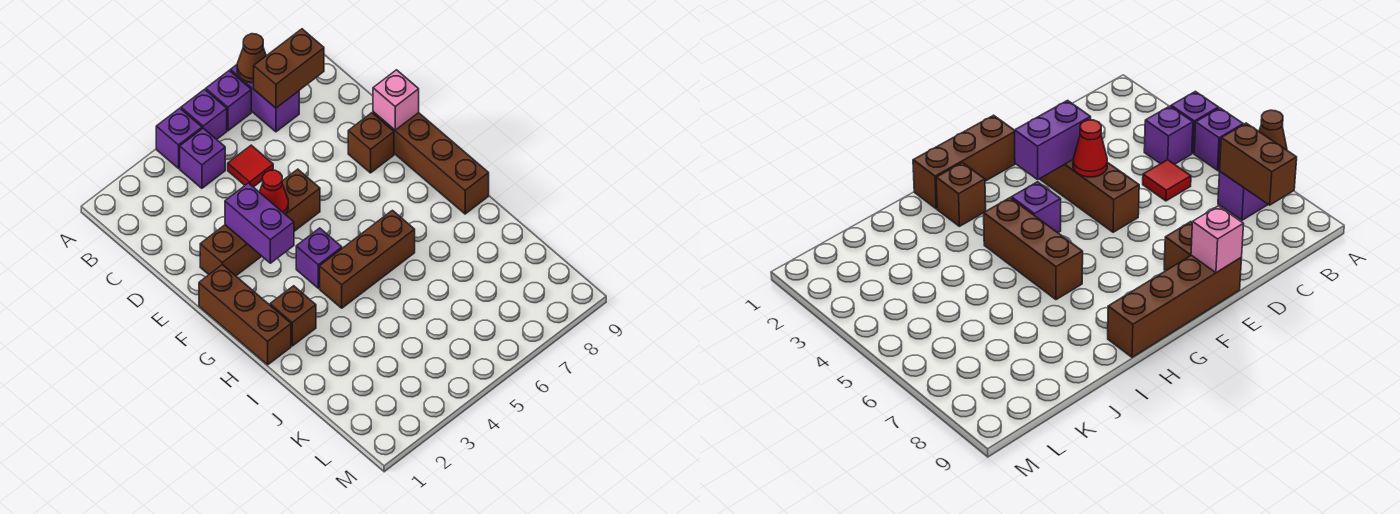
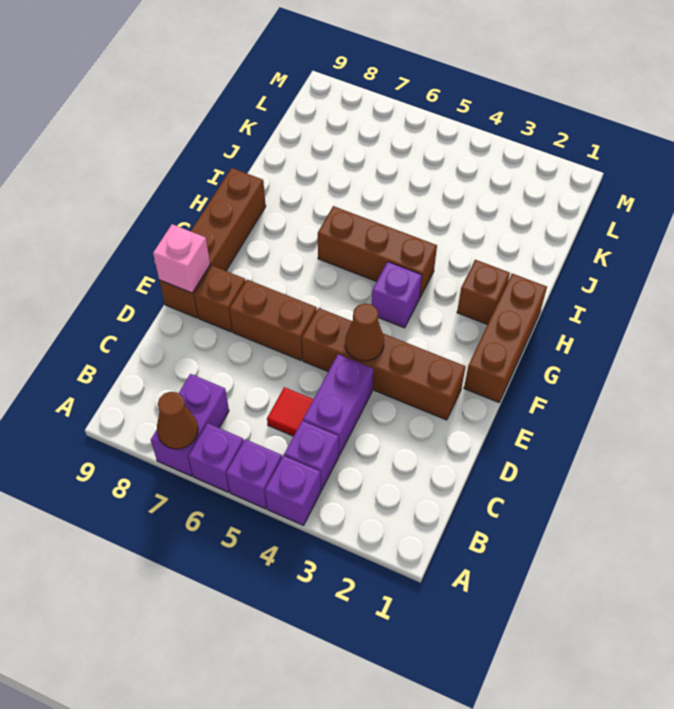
brown 1x2 brick [254,29,324,108] -> brown 1x2 brick moved to [230,280,317,360]
purple 1x2 brick [225,183,294,263] -> purple 1x2 brick moved to [303,354,373,455]
red 1x1 cone [260,170,288,214] -> brown 1x1 cone [345,303,384,361]

